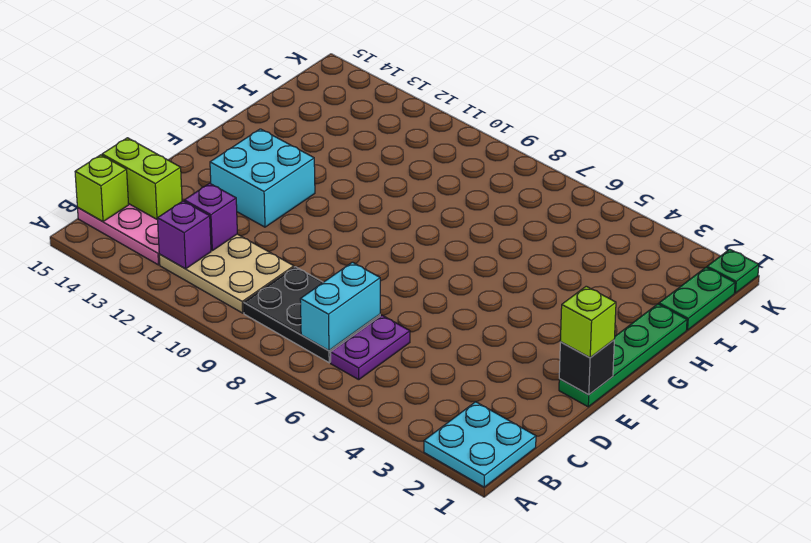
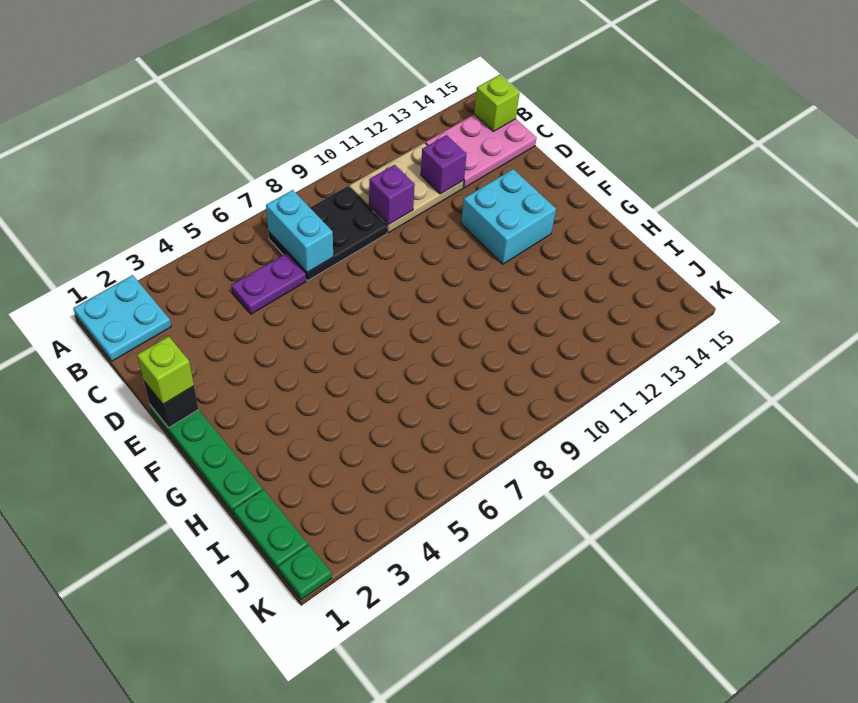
purple 1x2 plate [330,315,410,380] -> purple 1x2 plate turned to [231,253,306,314]
purple 1x1 brick [158,201,211,269] -> purple 1x1 brick moved to [369,165,415,225]
lime 1x2 brick [102,138,182,219] -> none

